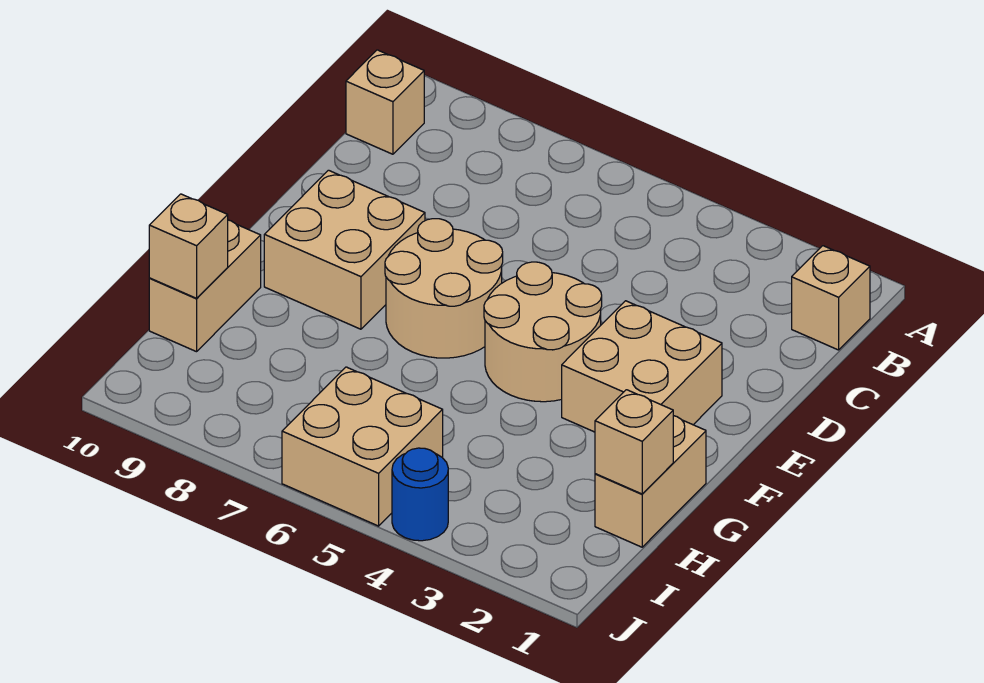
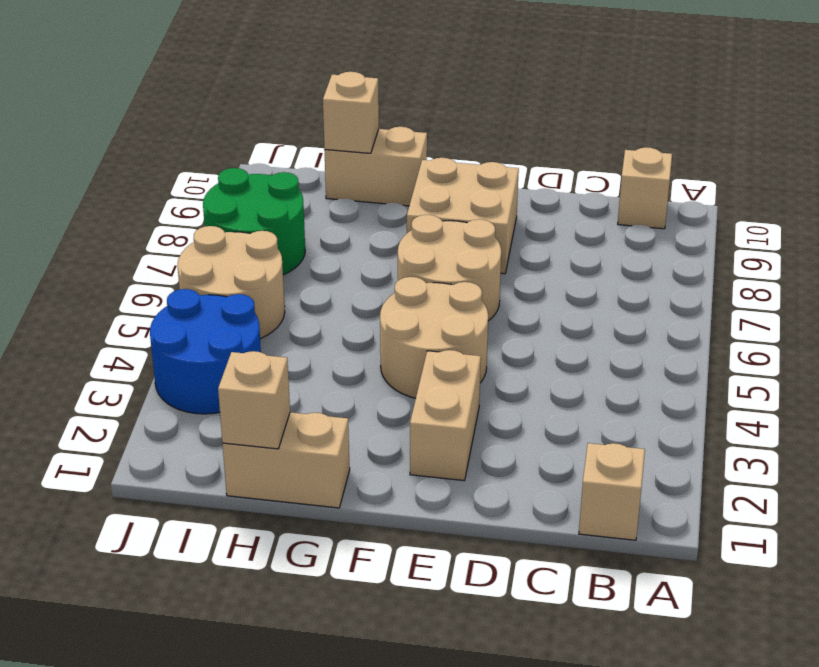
tan 2x2 brick [562,301,722,432] -> tan 1x2 brick [410,350,481,481]
tan 2x2 brick [282,367,443,526] -> tan 2x2 round brick [178,226,285,339]
none -> green 2x2 round brick [203,168,305,275]
blue 1x1 round brick [392,448,448,541] -> blue 2x2 round brick [150,289,261,414]

